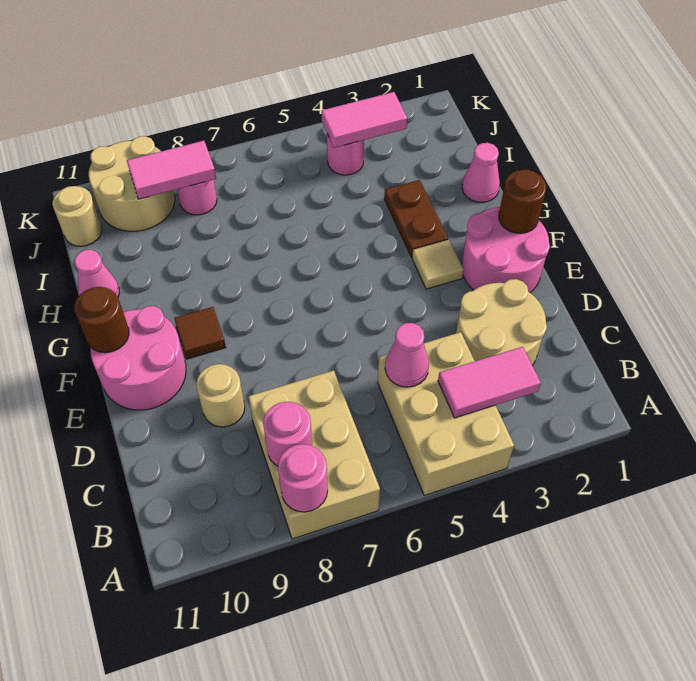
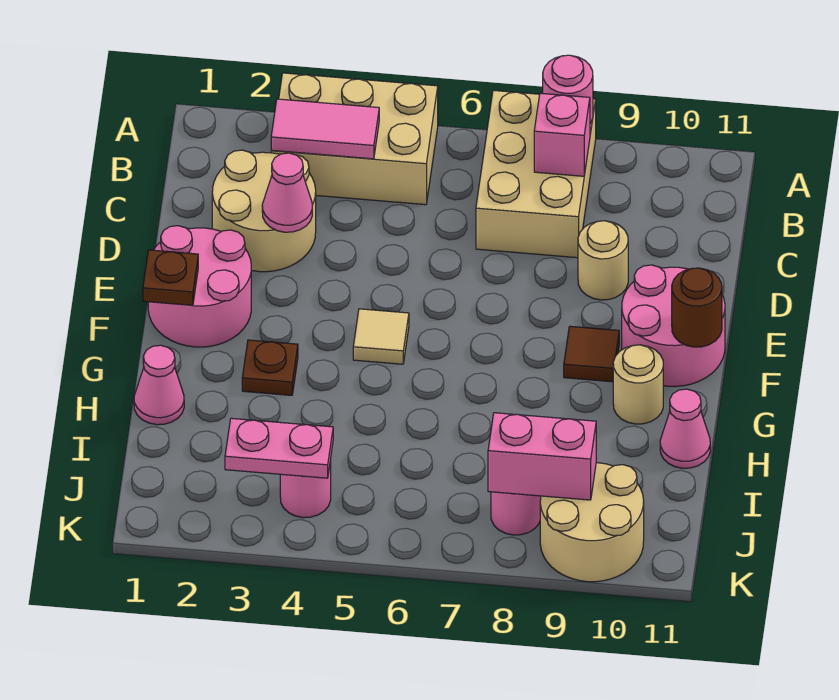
tan 2x3 brick [378,332,514,496] -> tan 2x3 brick turned to [271,73,438,205]
pink 1x1 round brick [263,402,312,466] -> pink 1x1 brick [534,93,590,176]
pink 1x1 cone [385,323,429,387] -> pink 1x1 cone moved to [262,153,312,232]
brown 1x1 round brick [499,170,546,233] -> brown 1x1 plate [143,250,198,305]
tan 1x1 tile [412,240,464,289] -> tan 1x1 tile moved to [353,309,409,364]
brown 1x2 plate [384,180,448,257] -> brown 1x1 plate [242,340,298,395]
pink 1x2 tile [322,92,407,148] -> pink 1x2 plate [225,418,333,478]
pink 1x2 tile [127,141,216,199] -> pink 1x2 brick [488,413,596,500]
tan 1x1 round brick [53,186,102,246] -> tan 1x1 round brick moved to [613,345,663,424]

